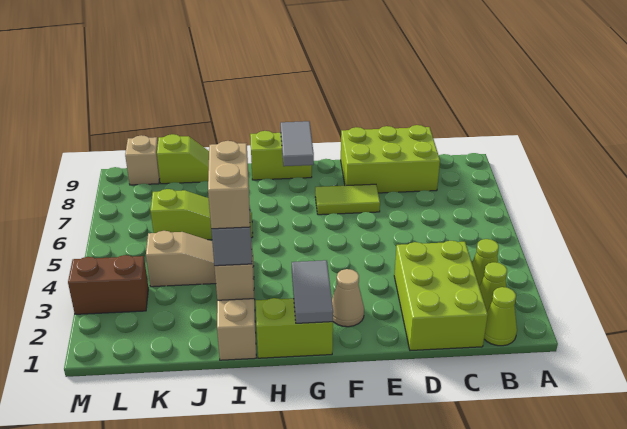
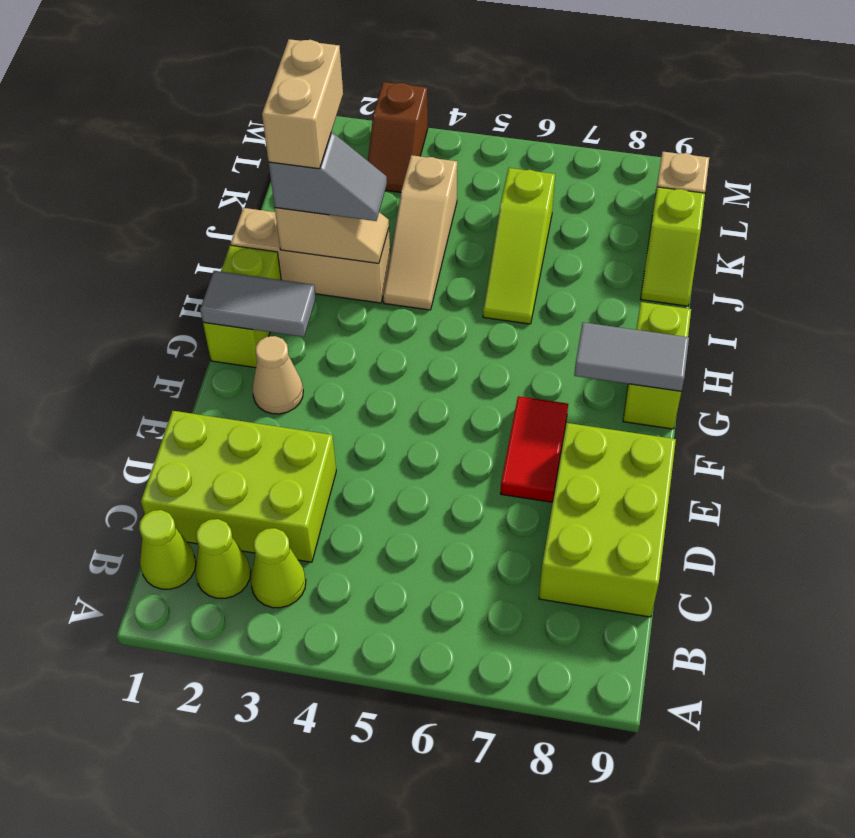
lime 1x2 tile [315,184,380,215] -> red 1x2 tile [501,396,568,502]
tan 1x2 brick [208,141,250,229] -> tan 1x2 brick turned to [262,39,343,169]
brown 1x2 brick [68,255,148,314] -> brown 1x2 slope [368,82,428,192]

